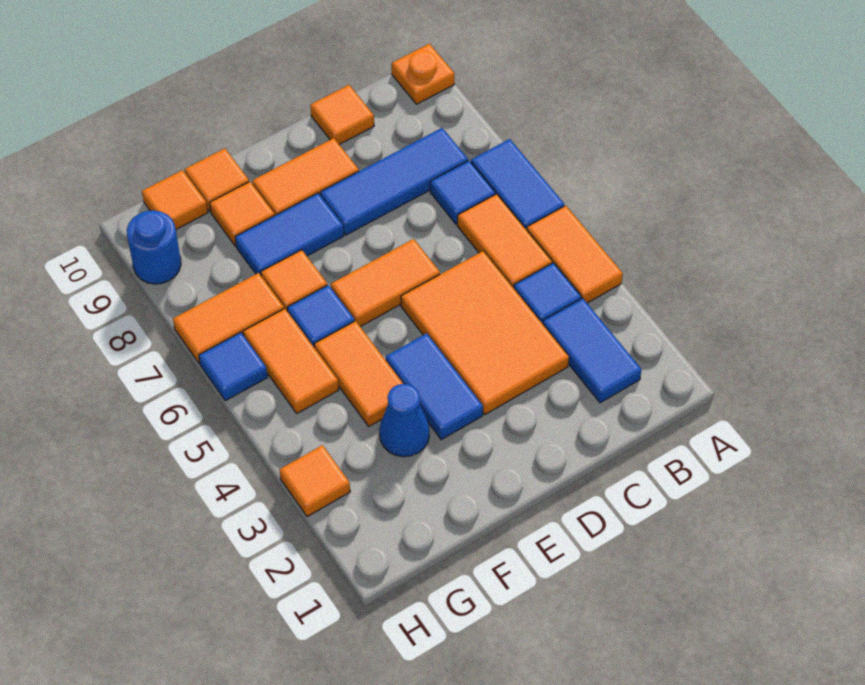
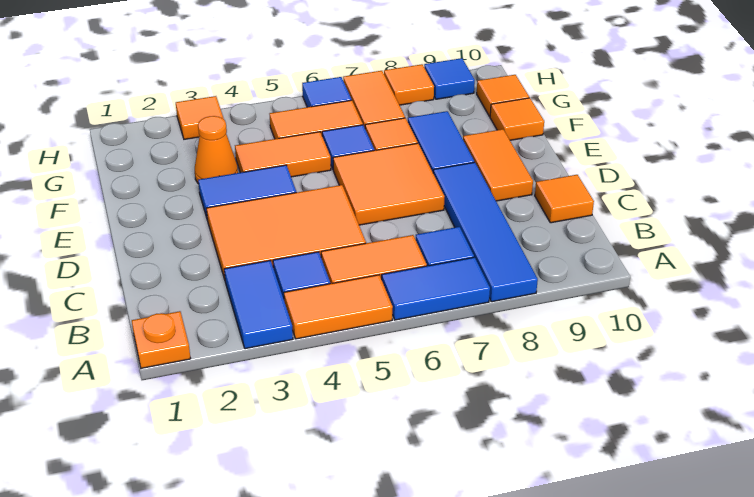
orange 1x1 plate [392,44,454,104] -> orange 1x1 plate moved to [132,311,191,368]
blue 1x2 tile [543,298,641,403] -> blue 1x2 tile turned to [224,260,293,349]
blue 1x3 tile [320,128,468,235] -> blue 1x4 tile [433,162,538,302]
orange 1x2 tile [331,239,440,327] -> orange 2x2 tile [333,143,445,225]
blue 1x1 cone [379,384,429,457] -> orange 1x1 cone [195,116,238,184]
orange 1x1 tile [210,182,275,246] -> orange 1x1 tile moved to [384,64,434,105]
blue 1x1 round brick [127,210,181,284] -> blue 1x1 tile [424,58,475,99]

